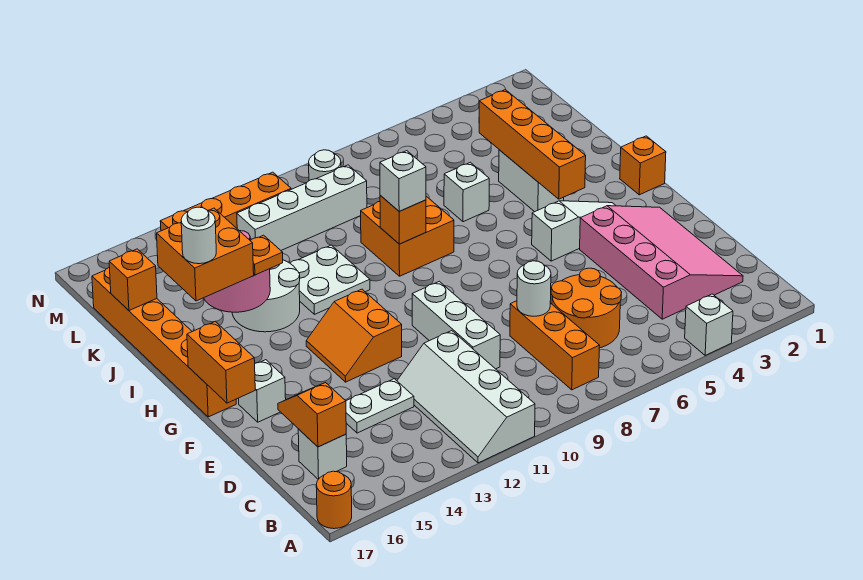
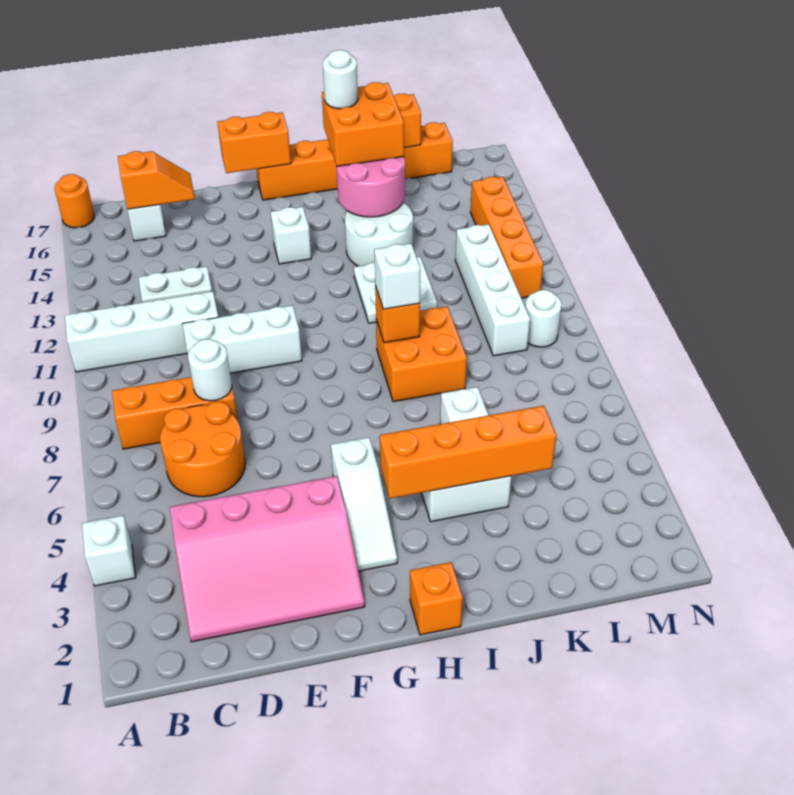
white 1x2 plate [346,379,414,433] -> white 1x2 plate turned to [138,266,212,303]
orange 2x2 slope [306,289,402,382] -> none
white 1x1 brick [239,360,286,422] -> white 1x1 brick moved to [271,207,311,264]
orange 1x1 plate [250,235,283,275] -> none

